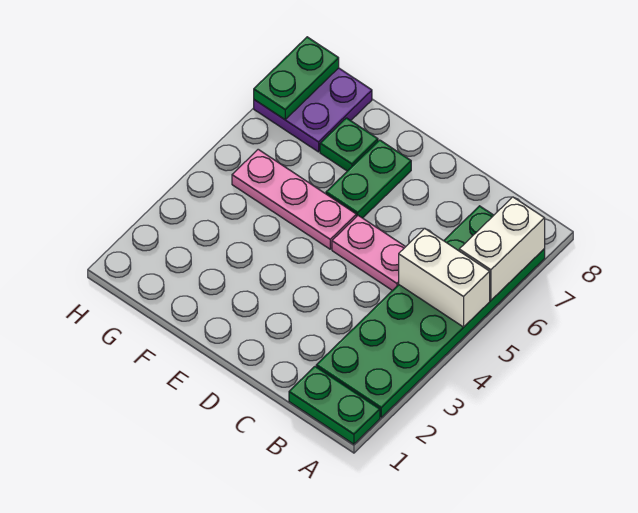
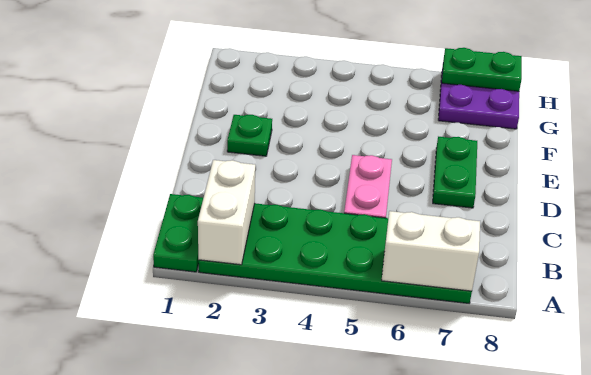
white 1x2 brick [399,228,490,327] -> white 1x2 brick moved to [198,160,255,265]
pink 1x3 plate [232,149,356,249] -> none
green 1x2 plate [326,140,411,218] -> green 1x2 plate turned to [433,137,477,208]
green 1x1 plate [320,118,378,171] -> green 1x1 plate moved to [227,115,272,156]

